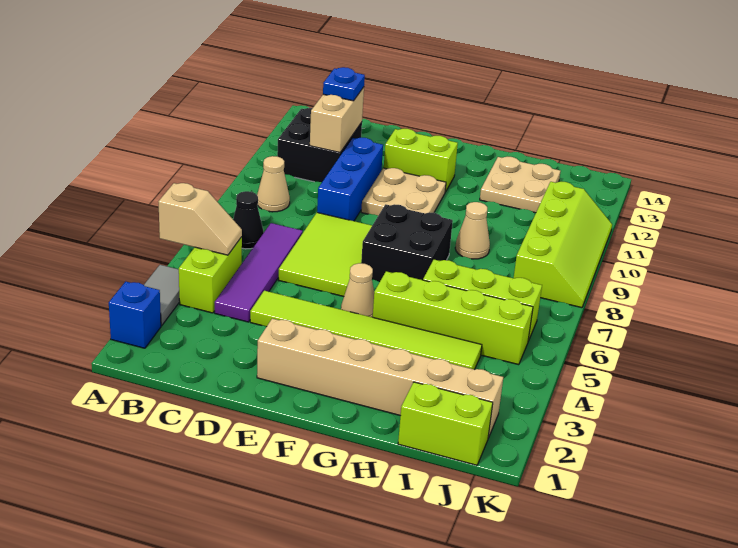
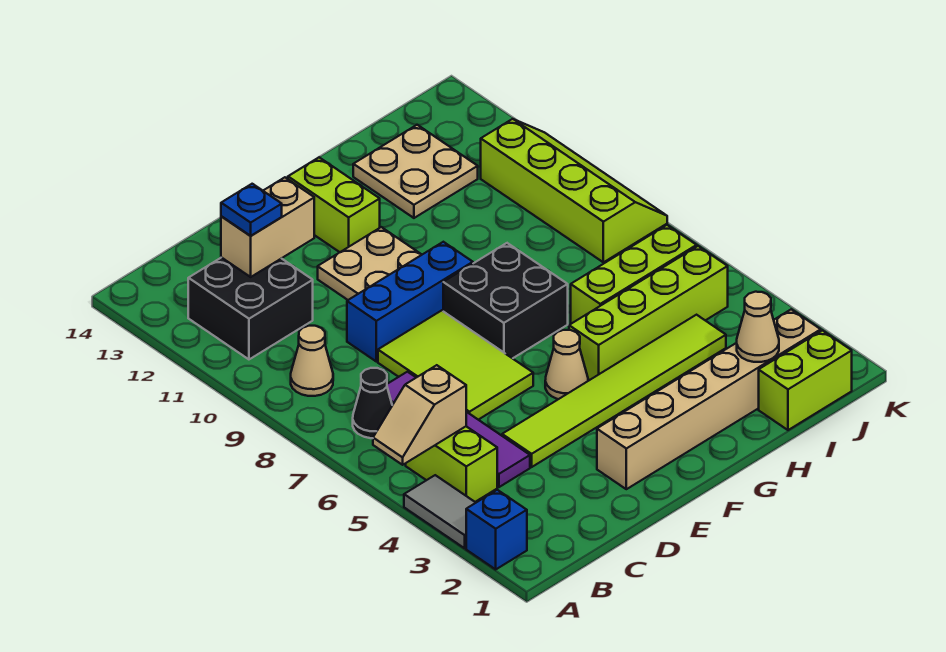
tan 1x2 slope [158,183,242,255] -> tan 1x2 slope turned to [373,365,466,465]
tan 1x2 brick [310,87,364,153] -> tan 1x2 brick turned to [221,177,314,277]
blue 1x3 brick [317,137,383,221] -> blue 1x3 brick turned to [347,242,473,362]
lime 1x2 brick [384,129,458,192] -> lime 1x2 brick turned to [288,157,380,252]
tan 1x1 cone [455,202,490,259] -> tan 1x1 cone moved to [737,292,779,362]

